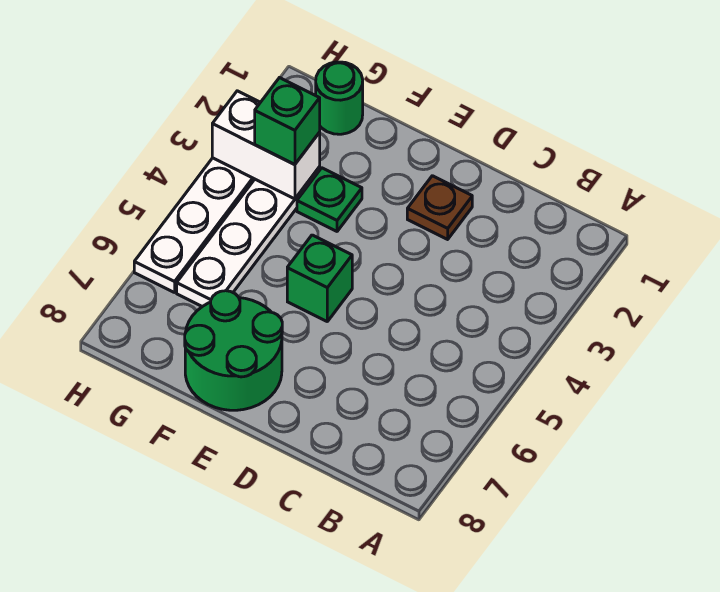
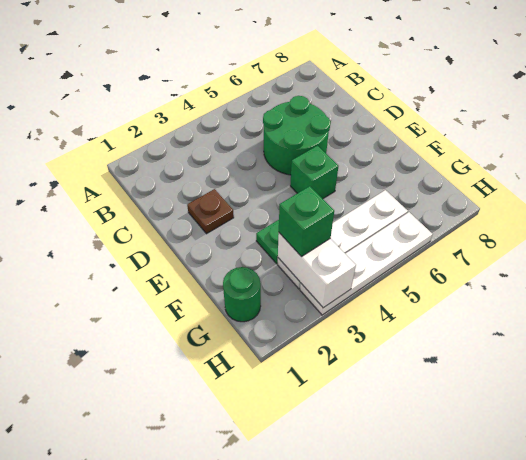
green 2x2 round brick [185,291,282,410] -> green 2x2 round brick moved to [263,96,331,175]

